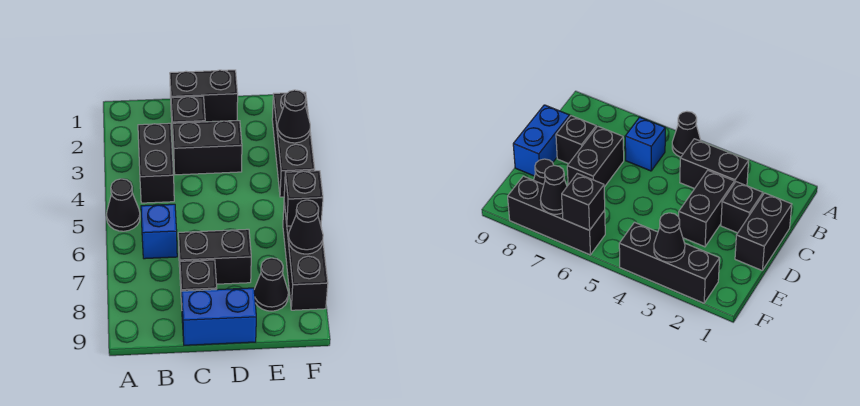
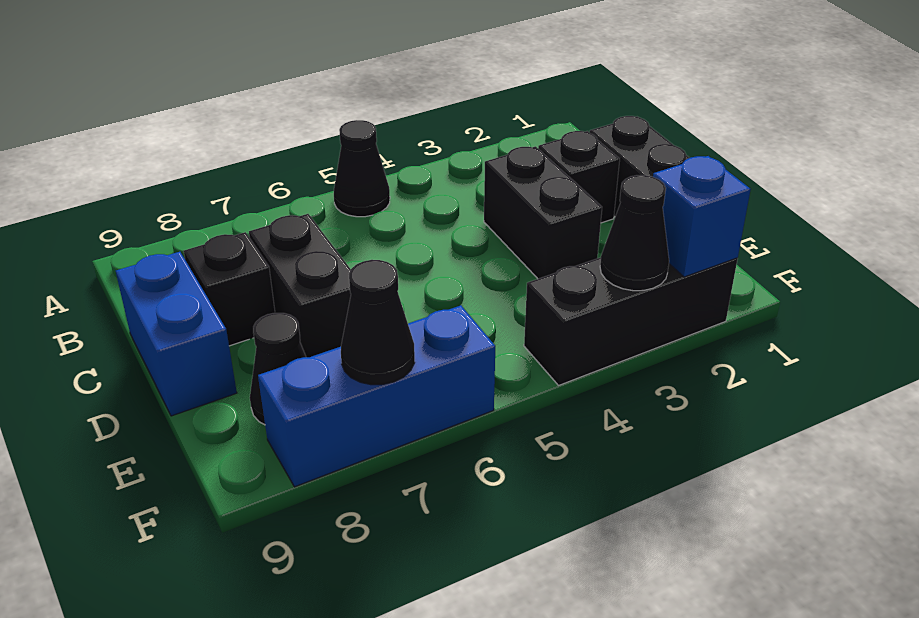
black 1x2 brick [138,123,174,203] -> none
blue 1x1 brick [141,204,177,259] -> blue 1x1 brick moved to [653,156,751,277]
black 1x3 brick [283,203,328,310] -> blue 1x3 brick [258,305,495,487]
black 1x1 brick [284,171,323,226] -> none

